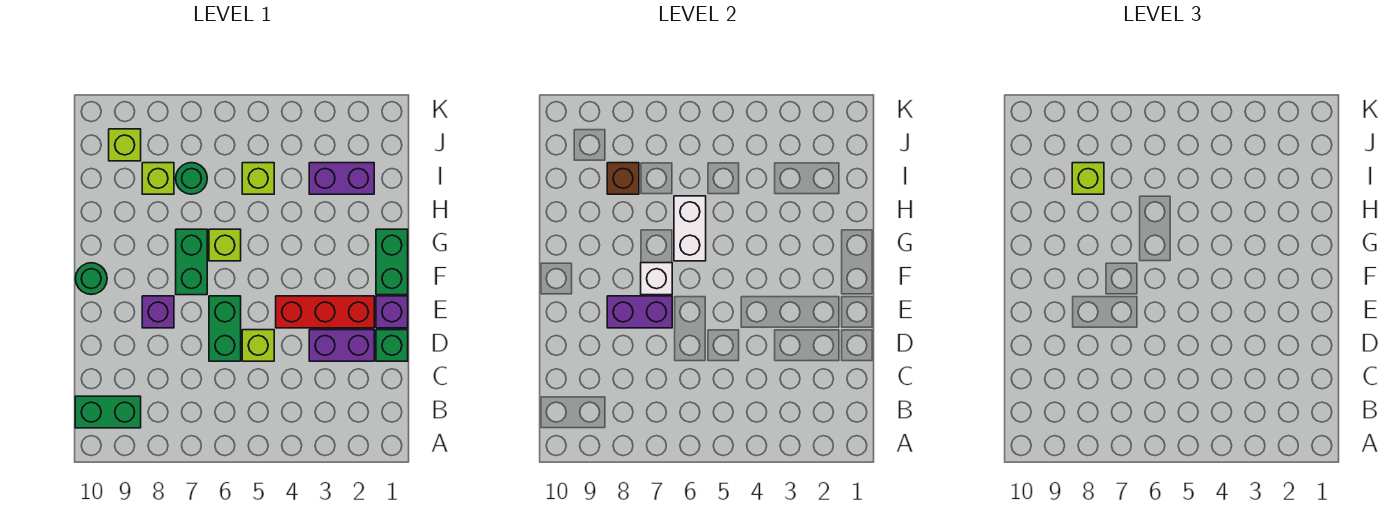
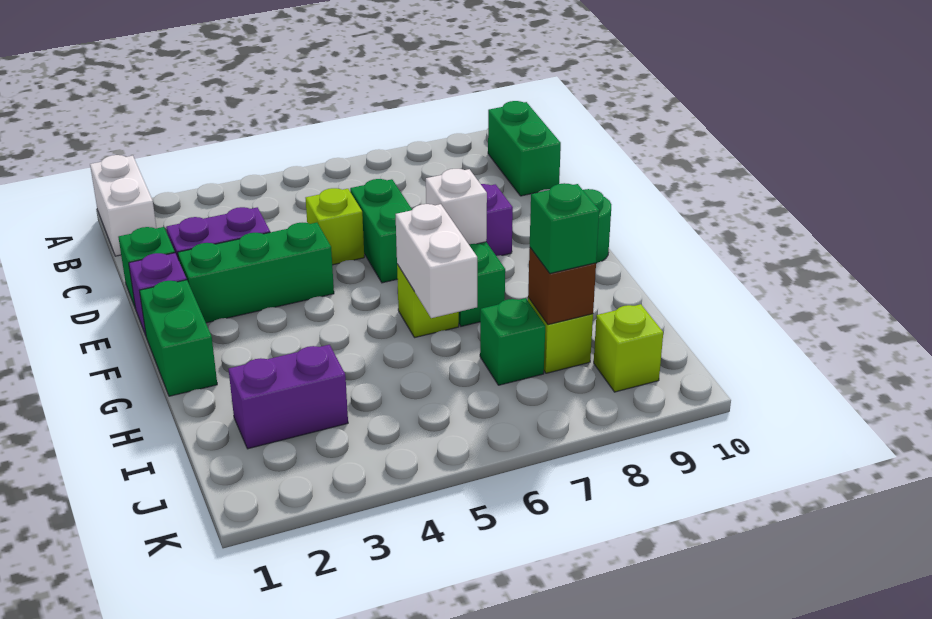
none -> white 1x2 brick [90,155,156,256]
green 1x2 brick [75,396,141,428] -> green 1x2 brick turned to [488,101,561,196]
red 1x3 brick [276,296,374,328] -> green 1x3 brick [178,223,334,323]
purple 1x2 brick [607,296,672,328] -> none
lime 1x1 brick [242,163,274,194] -> none
green 1x1 round brick [176,163,207,194] -> green 1x1 brick [480,298,545,385]
lime 1x1 brick [1072,163,1104,194] -> green 1x1 brick [530,183,599,273]

